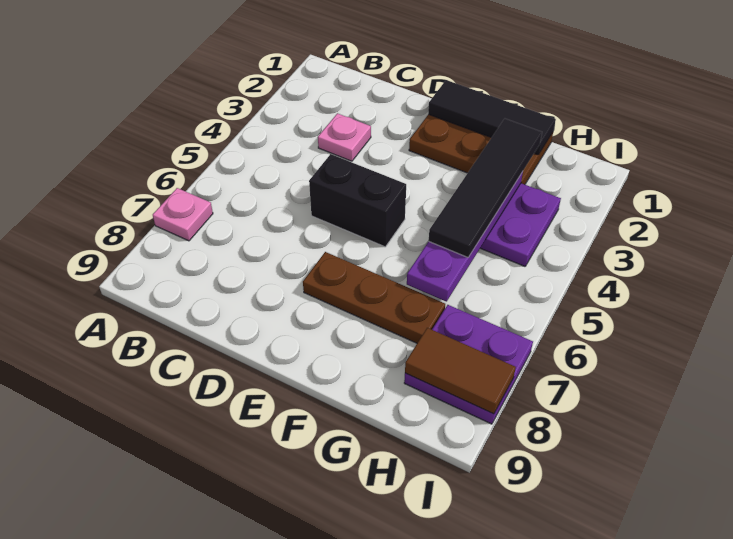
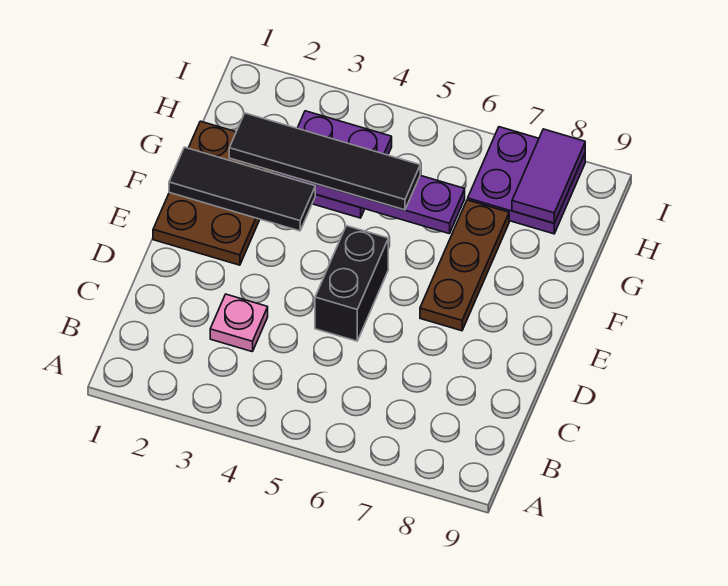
pink 1x1 plate [153,188,213,241] -> none
black 1x3 tile [428,80,556,155] -> black 1x3 tile turned to [169,147,316,231]
brown 1x2 tile [405,328,516,414] -> purple 1x2 tile [512,129,585,223]

